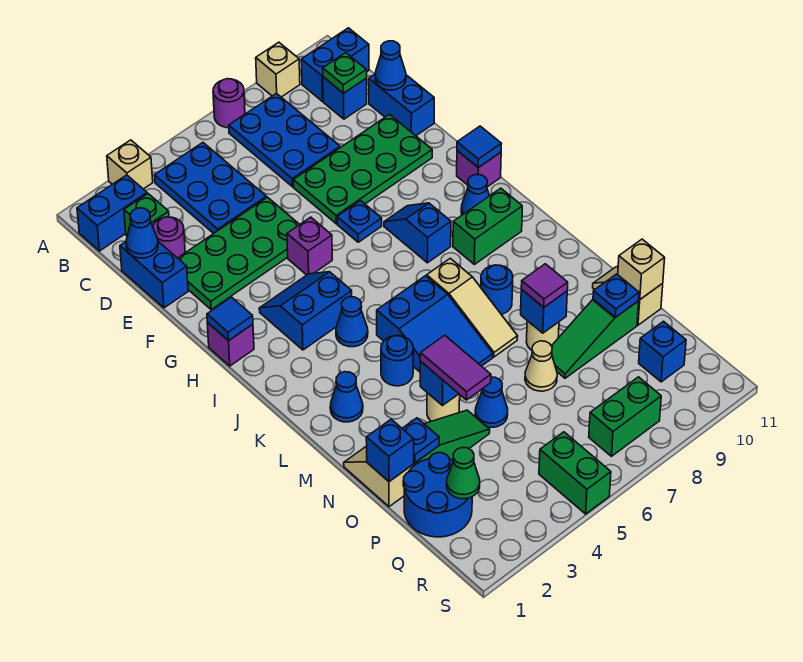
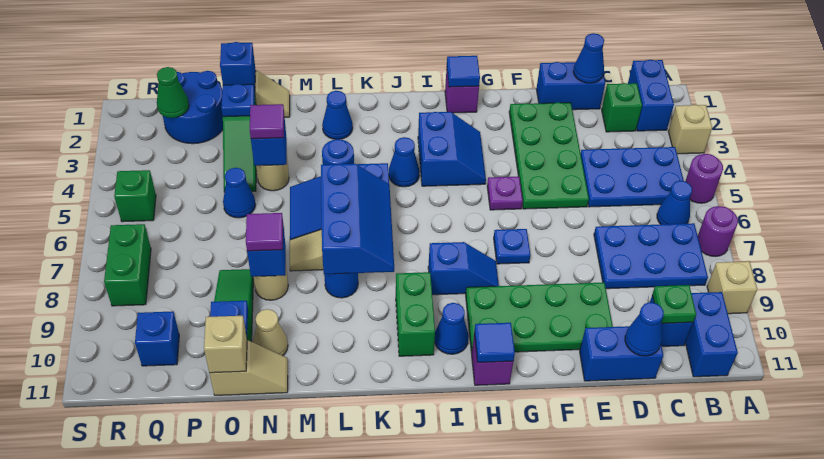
none -> blue 1x1 cone [657,181,692,224]
purple 1x1 round brick [153,217,185,258] -> purple 1x1 round brick moved to [685,154,723,203]
green 2x4 plate [293,115,432,224] -> green 2x4 plate turned to [466,283,613,353]
purple 1x1 brick [287,217,332,275] -> purple 1x1 plate [487,177,523,210]
none -> blue 2x3 slope [321,164,394,274]
purple 1x2 tile [420,335,491,400] -> purple 1x1 tile [250,104,284,139]
tan 1x1 cone [525,341,557,391] -> tan 1x1 cone moved to [253,309,288,356]
green 1x2 brick [539,432,611,514] -> green 1x1 brick [114,170,156,222]

